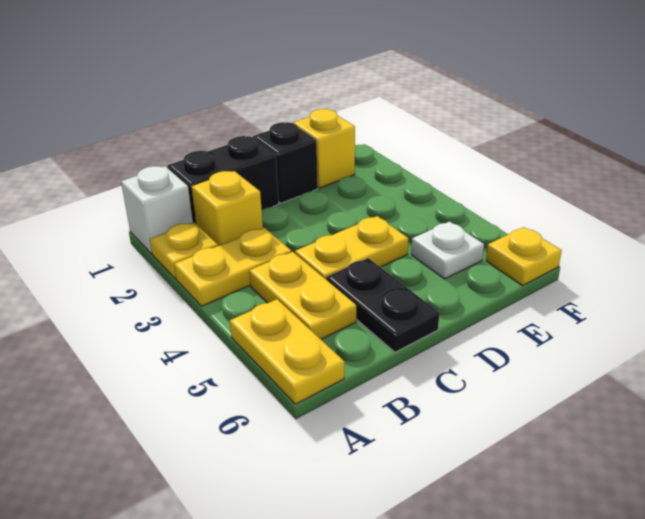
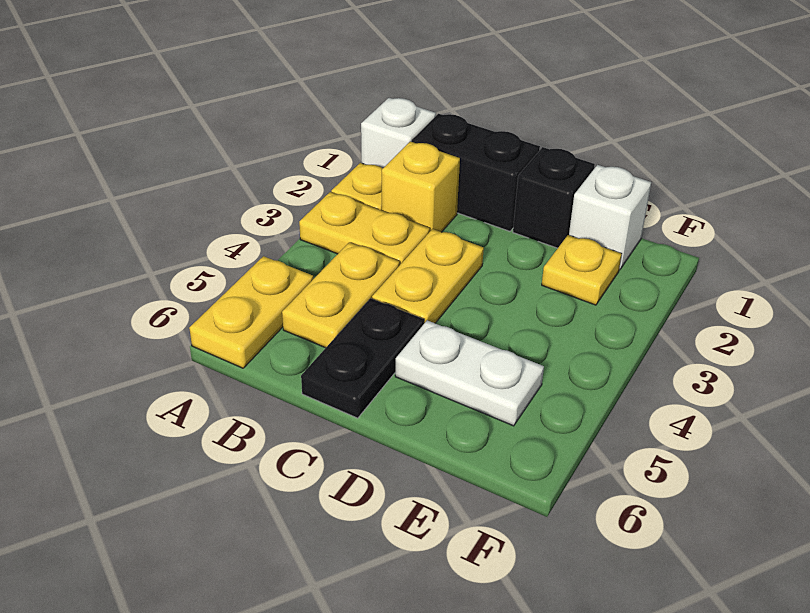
yellow 1x2 plate [295,216,408,279] -> yellow 1x2 plate turned to [372,229,484,323]
yellow 1x1 brick [293,109,355,188] -> white 1x1 brick [569,165,651,270]
white 1x1 plate [411,222,484,279] -> white 1x2 plate [395,320,544,426]
yellow 1x1 plate [486,227,562,285] -> yellow 1x1 plate moved to [542,235,622,305]

